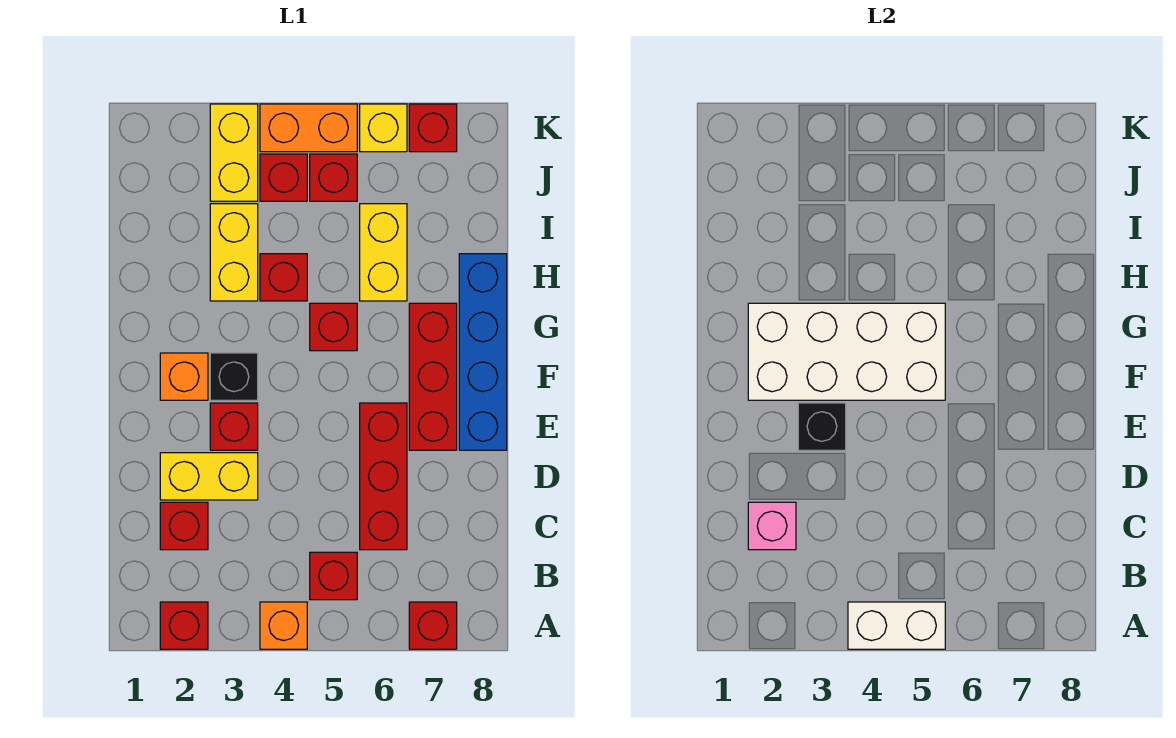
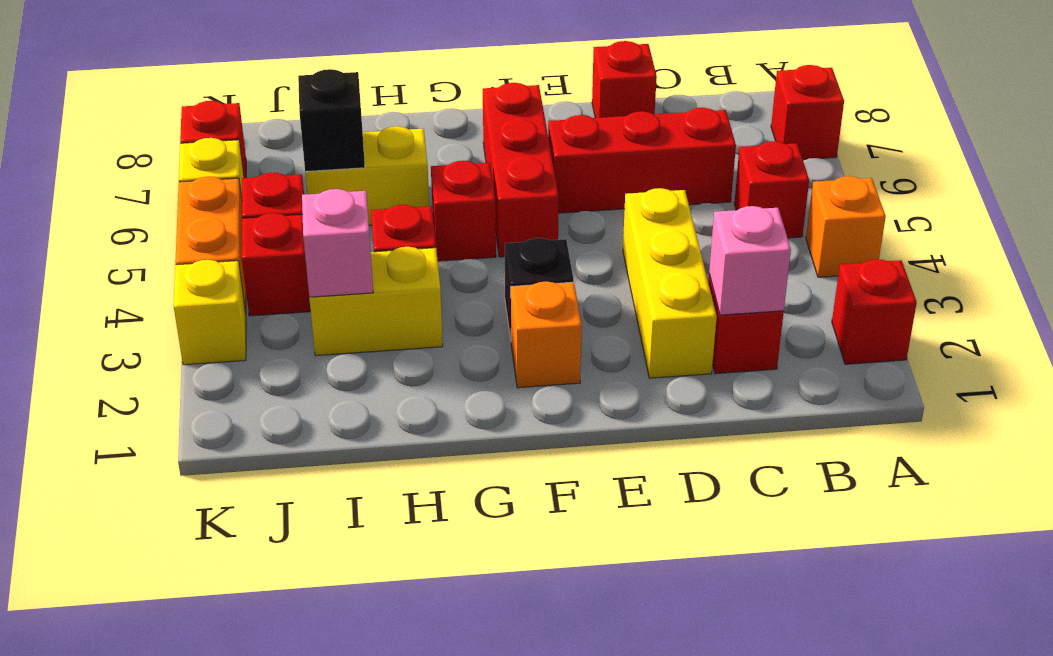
white 1x2 brick [848,602,945,649] -> none
yellow 1x2 brick [160,453,258,500] -> yellow 1x3 brick [623,188,717,378]
red 1x1 brick [210,403,258,450] -> red 1x1 brick moved to [592,41,657,118]
black 1x1 brick [798,403,846,450] -> black 1x1 brick moved to [298,69,365,172]
red 1x3 brick [409,303,457,450] -> red 1x3 brick turned to [483,83,559,257]
blue 1x4 brick [459,254,507,450] -> none
white 2x4 brick [748,303,945,400] -> none
none -> pink 1x1 brick [302,189,373,297]
yellow 1x2 brick [210,104,258,201] -> yellow 1x1 brick [174,260,246,365]

